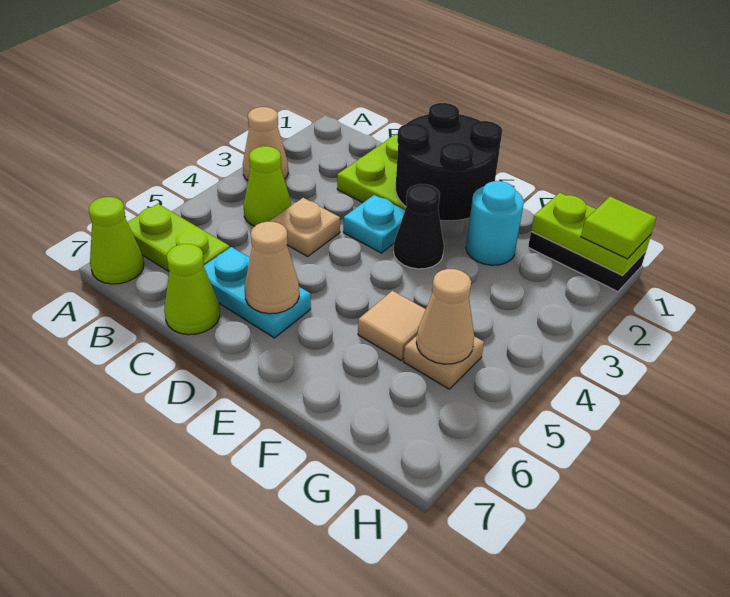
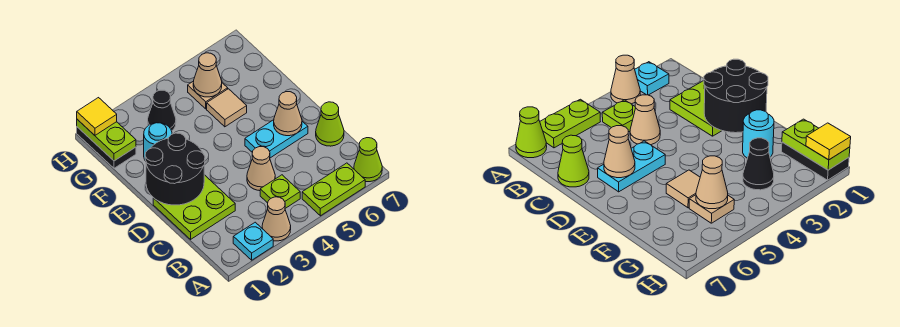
lime 1x2 plate [127,204,230,271] -> lime 1x2 plate turned to [302,163,365,216]
lime 1x1 cone [244,146,291,226] -> lime 1x1 plate [260,175,300,208]
tan 1x1 plate [270,198,340,256] -> tan 1x1 cone [247,147,275,191]
cyan 1x2 plate [204,247,311,338] -> cyan 1x2 plate turned to [245,120,308,158]
cyan 1x1 plate [343,195,405,253] -> cyan 1x1 plate moved to [233,222,273,260]
black 1x1 cone [394,184,444,269] -> black 1x1 cone moved to [148,90,176,131]
lime 1x1 tile [581,197,656,259] -> yellow 1x1 tile [77,98,117,135]

